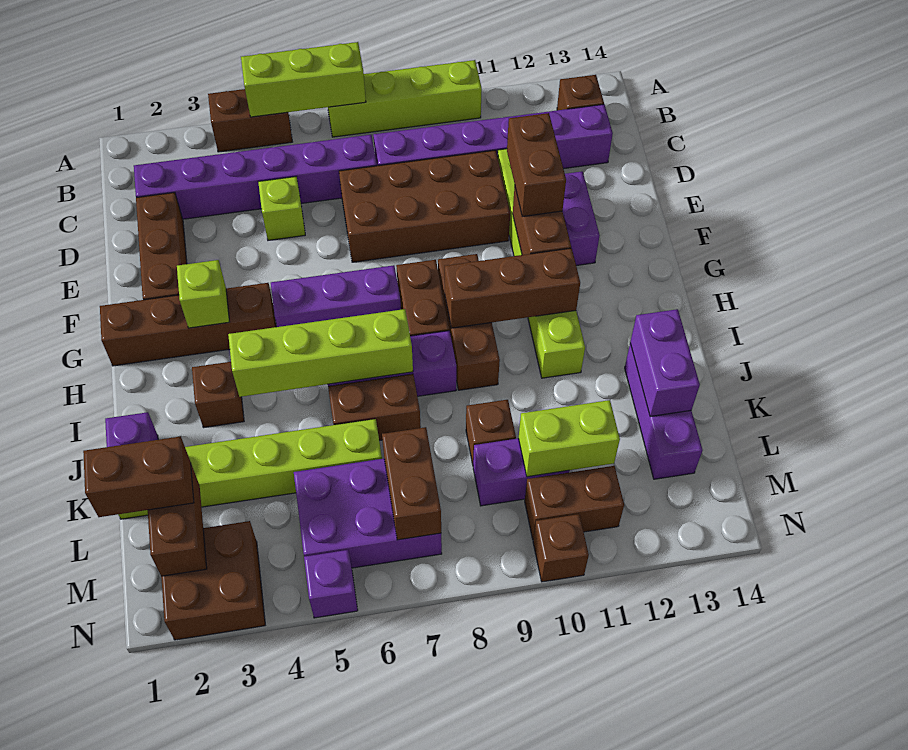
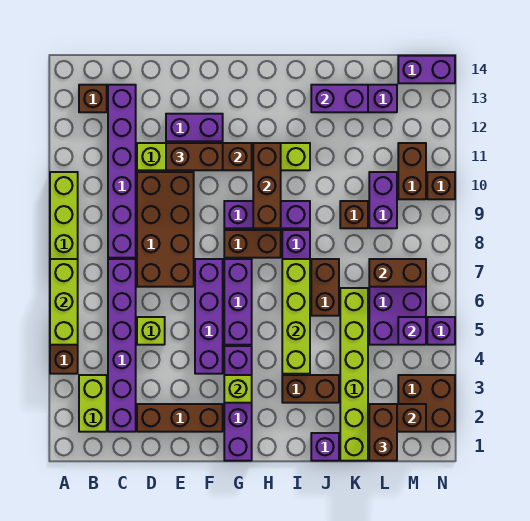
none -> purple 1x4 brick [195,259,223,374]
brown 1x4 brick [100,283,276,366] -> purple 1x4 brick [224,346,252,461]
brown 1x3 brick [438,254,500,390] -> purple 1x3 brick [224,201,310,228]
brown 1x1 brick [192,362,244,428] -> brown 1x2 brick [282,375,339,403]
lime 1x2 brick [519,400,620,477] -> lime 1x2 brick moved to [79,375,107,432]
none -> purple 1x1 brick [398,317,426,345]
none -> purple 1x2 brick [398,56,455,83]

